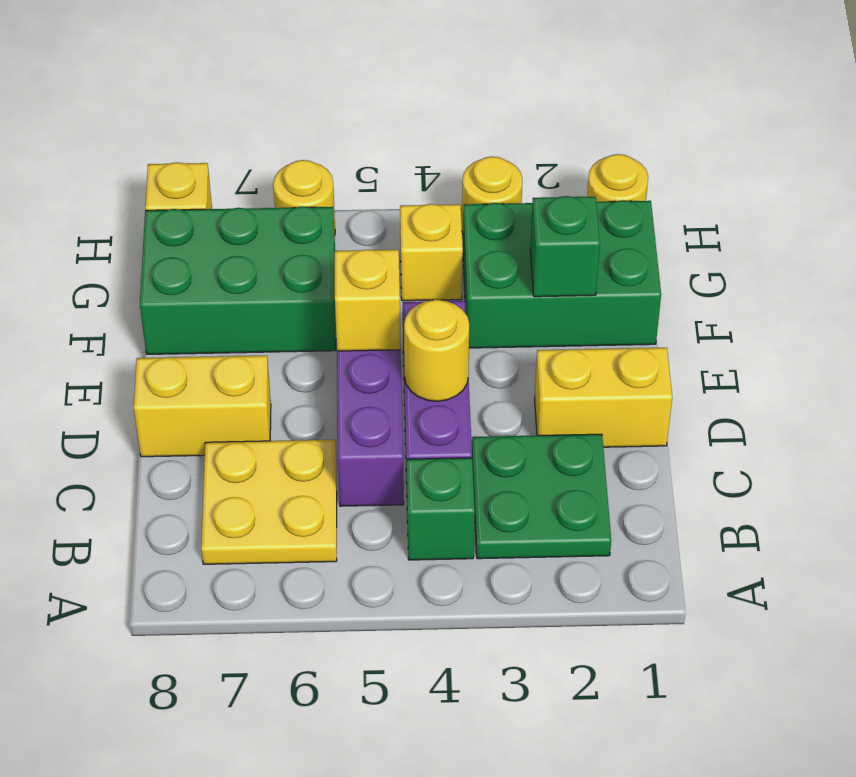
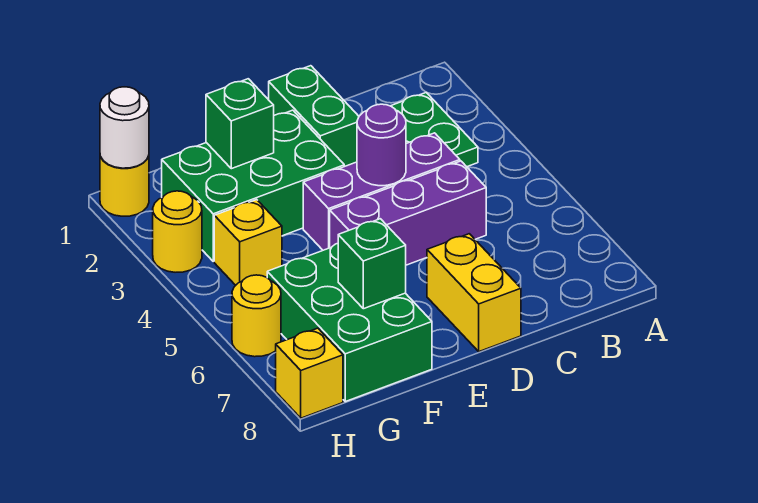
green 1x1 brick [407,458,475,560] -> green 1x1 brick moved to [338,219,406,309]
yellow 2x2 plate [201,440,337,564] -> none
yellow 1x2 brick [535,348,672,447] -> green 1x2 brick [269,66,359,167]
yellow 1x1 round brick [404,300,469,401] -> purple 1x1 round brick [357,104,406,186]
yellow 1x1 brick [335,250,401,351] -> none
green 2x3 brick [463,200,661,348] -> green 2x3 brick turned to [162,110,344,261]
none -> white 1x1 round brick [100,87,149,168]

